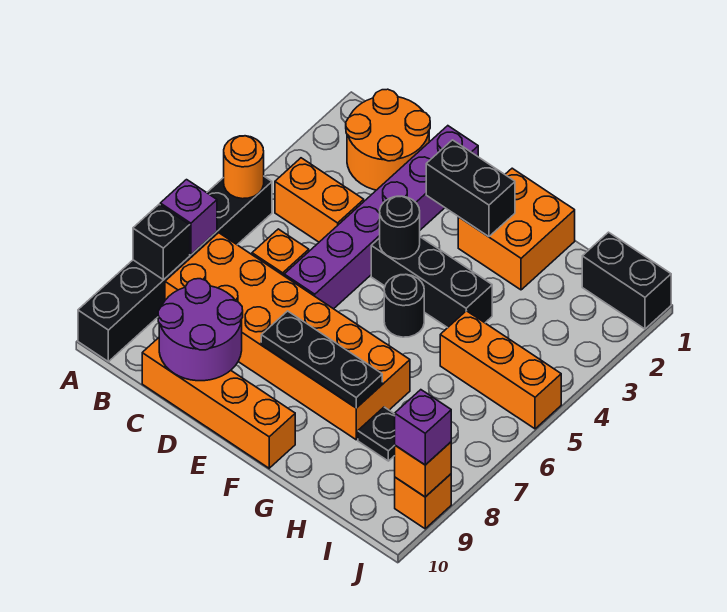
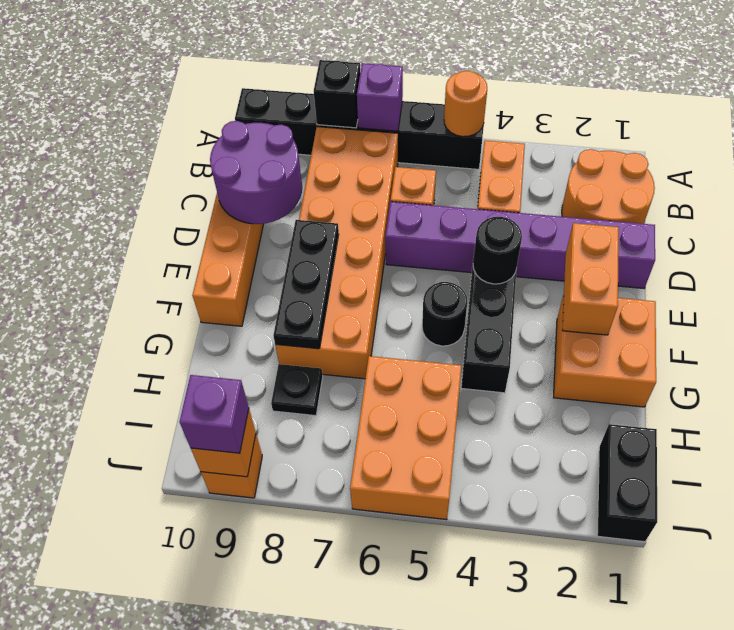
black 1x2 brick [426,140,515,237] -> orange 1x2 brick [562,223,619,335]
orange 1x3 brick [440,311,561,429] -> orange 2x3 brick [350,356,461,520]

